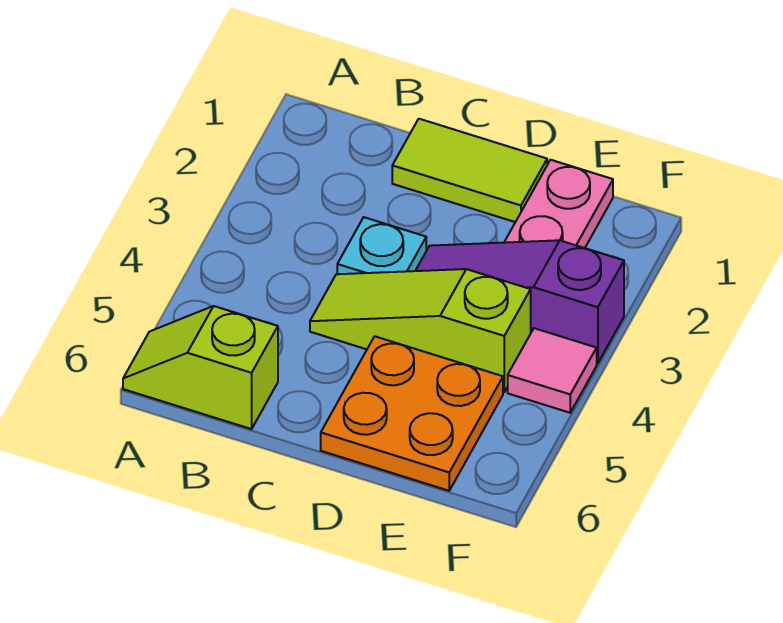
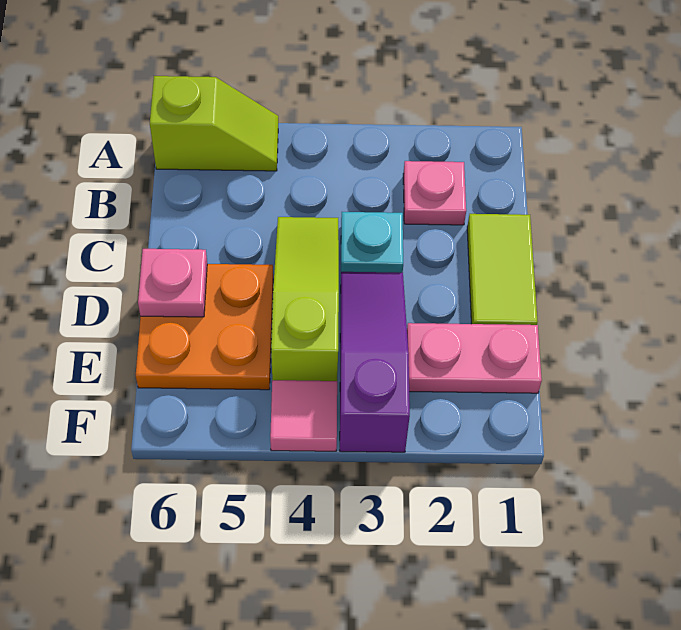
lime 1x2 slope [123,306,278,429] -> lime 1x2 slope turned to [150,76,278,171]
none -> pink 1x1 plate [403,161,466,225]
none -> pink 1x1 plate [138,249,207,317]

